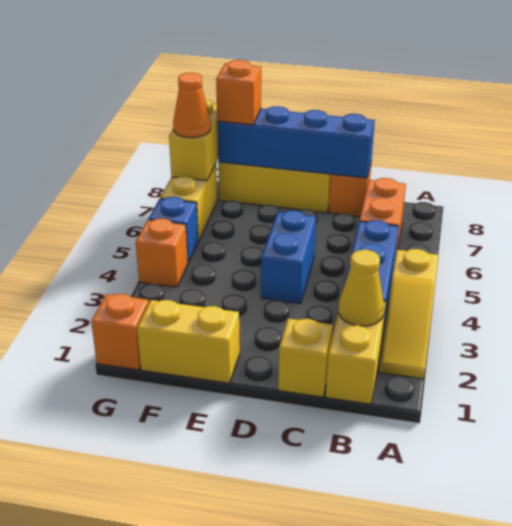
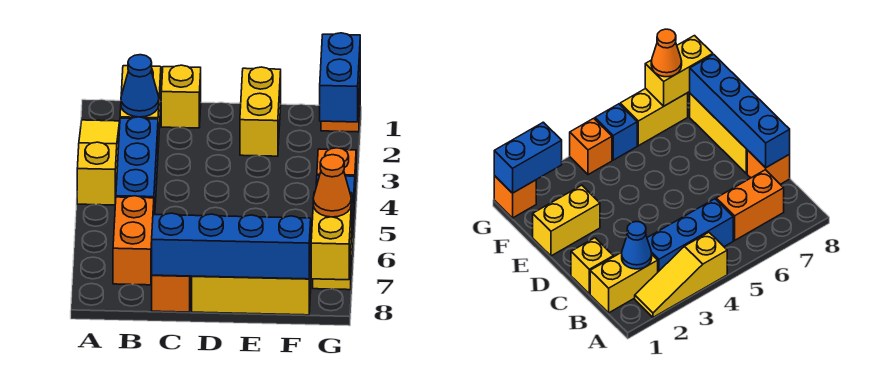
yellow 1x1 cone [339,250,384,326] -> blue 1x1 cone [121,55,159,117]
blue 1x2 brick [261,211,316,304] -> blue 1x2 brick moved to [320,33,360,122]
yellow 1x2 brick [137,300,240,383] -> yellow 1x2 brick turned to [240,67,281,156]
orange 1x1 brick [216,60,261,125] -> none

